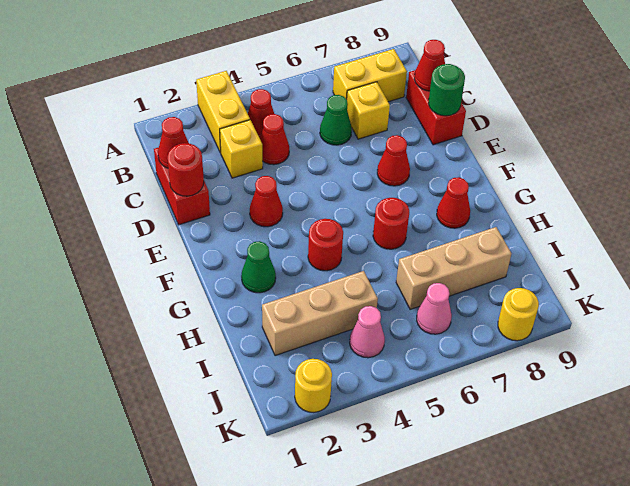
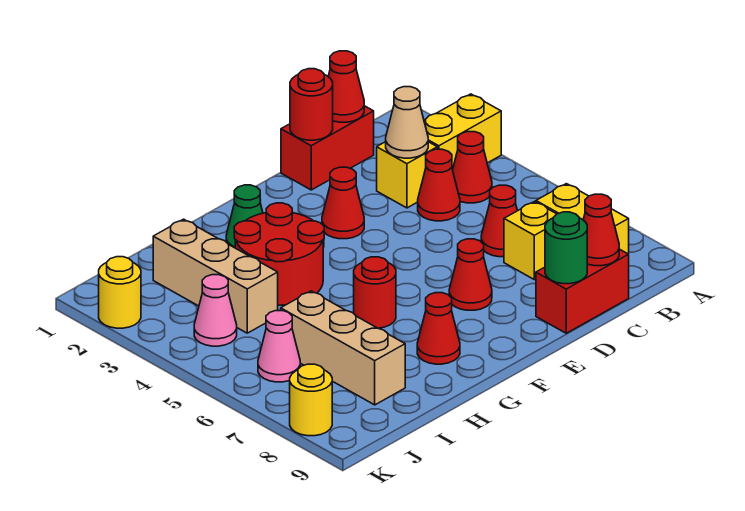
none -> tan 1x1 cone [386,87,428,158]
green 1x1 cone [320,95,352,145] -> red 1x1 cone [481,185,517,257]
red 1x1 round brick [308,219,343,271] -> red 2x2 round brick [234,203,324,305]

